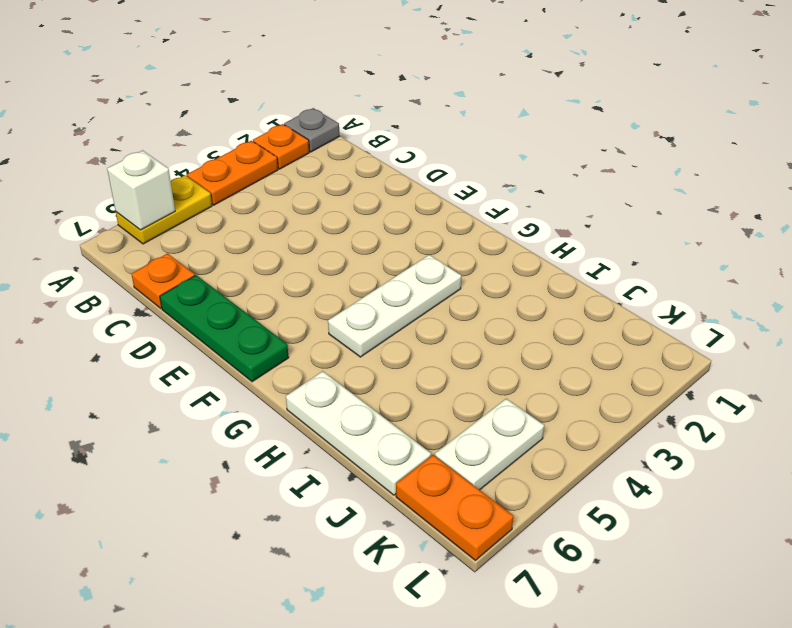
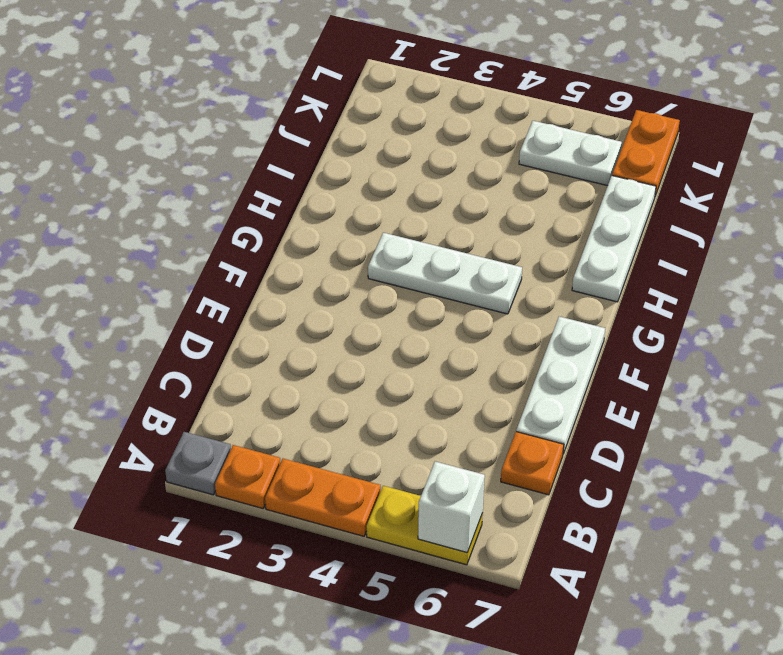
green 1x3 plate [160,275,289,382] -> white 1x3 plate [516,317,605,454]

